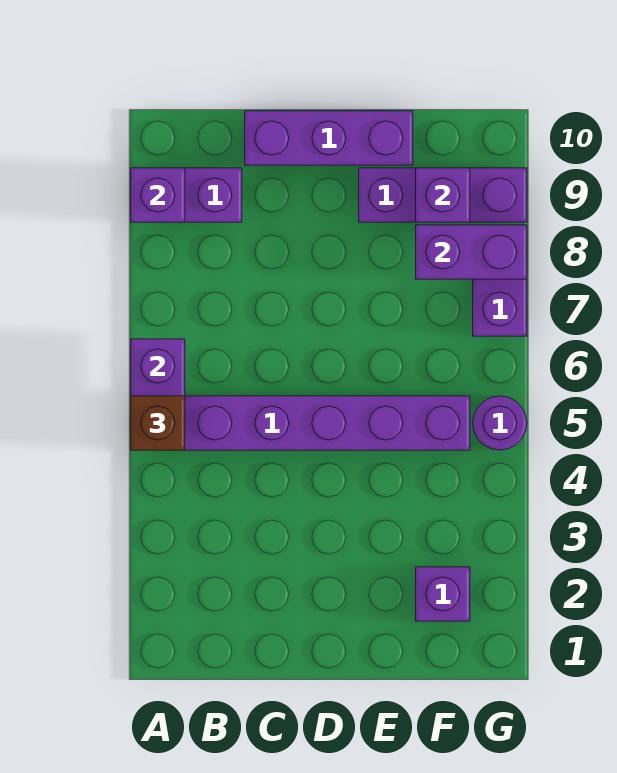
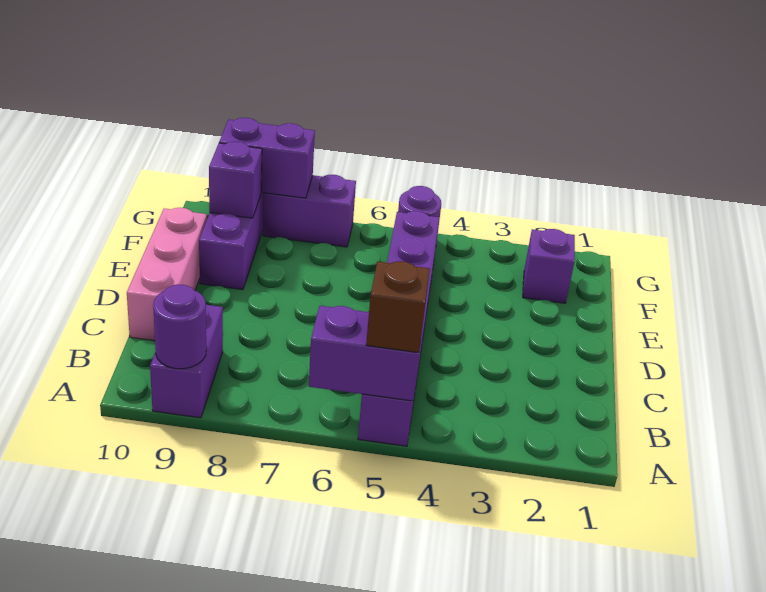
purple 1x1 brick [131,168,185,222] -> purple 1x1 round brick [153,284,206,369]
purple 1x3 brick [245,111,413,165] -> pink 1x3 brick [127,208,207,341]
purple 1x2 brick [416,225,527,279] -> purple 1x2 brick turned to [219,118,315,198]

